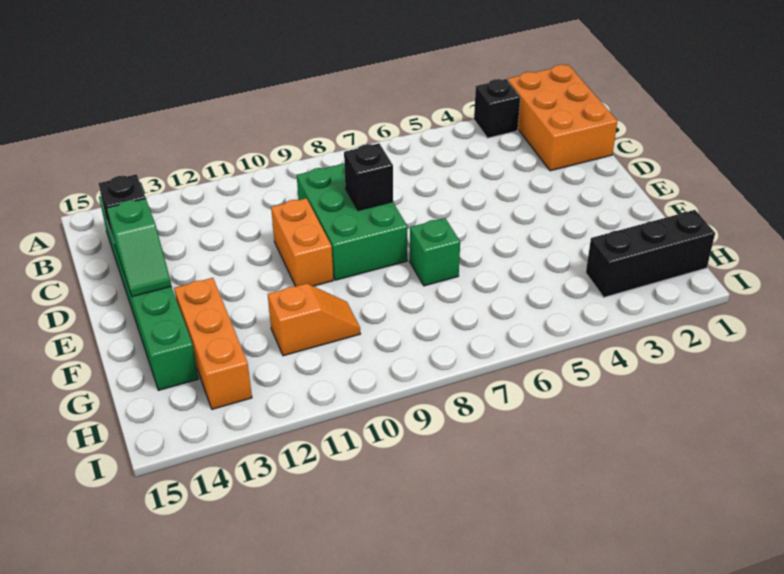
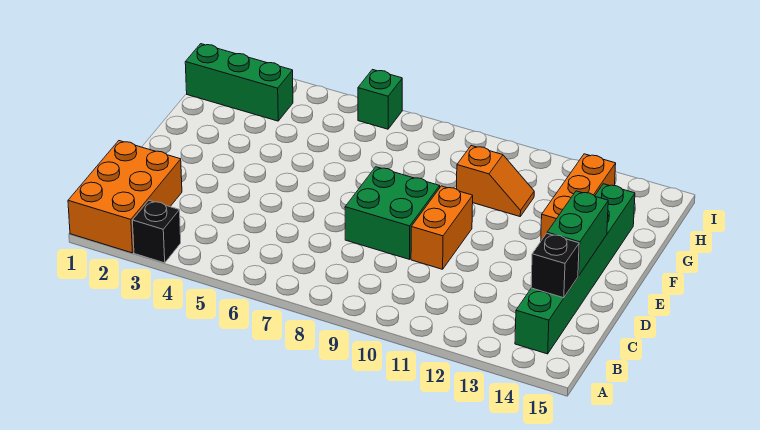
green 2x3 brick [297,164,408,280] -> green 2x2 brick [345,167,440,259]
black 1x1 brick [344,143,393,211] -> none
green 1x2 slope [107,199,171,297] -> green 1x2 brick [547,191,608,276]
green 1x1 brick [410,218,460,286] -> green 1x1 brick moved to [358,70,402,129]
orange 1x2 slope [268,283,360,356] -> orange 1x2 slope turned to [457,146,534,216]
black 1x3 brick [586,210,715,297] -> green 1x3 brick [185,44,293,121]

